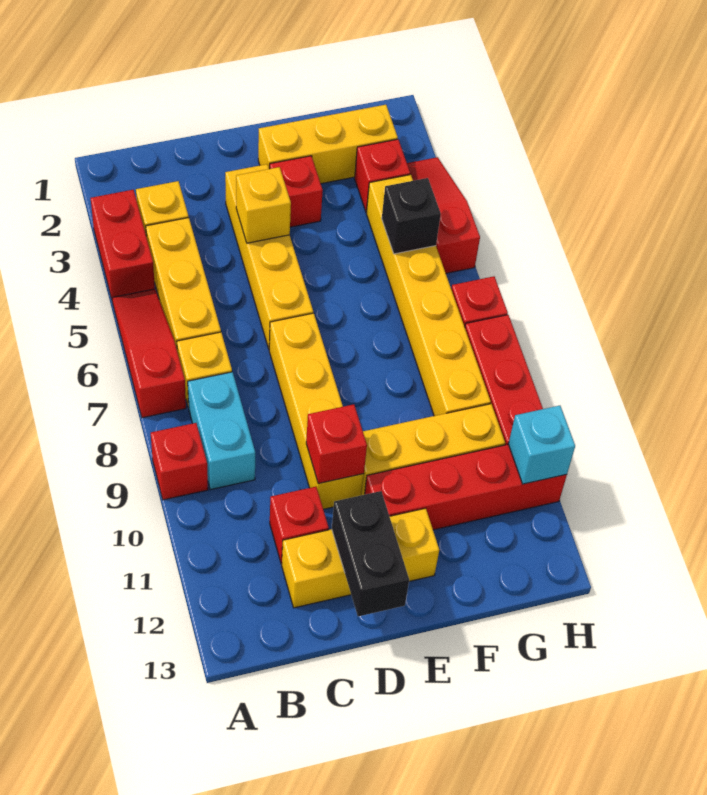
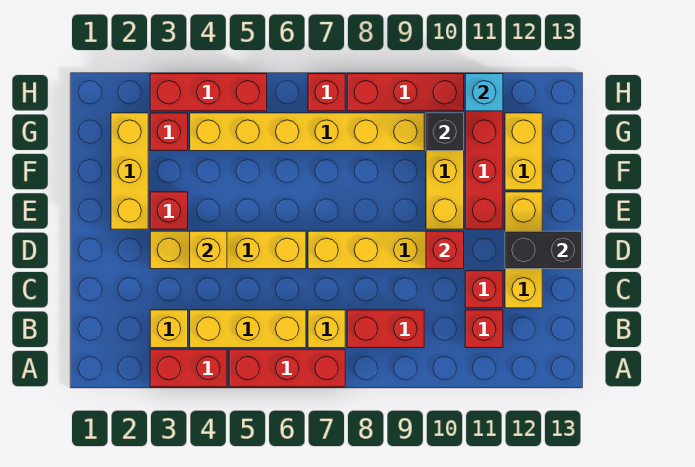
red 1x3 slope [112,289,186,418] -> red 1x3 brick [229,349,345,387]
red 1x1 brick [151,423,208,500] -> red 1x1 brick moved to [465,310,503,348]
cyan 1x2 brick [188,372,255,490] -> red 1x2 brick [347,310,424,348]
none -> yellow 1x2 brick [505,113,542,190]
black 1x1 brick [382,178,441,254] -> black 1x1 brick moved to [426,113,464,151]
red 1x3 slope [407,157,480,273] -> red 1x3 brick [150,74,267,111]

